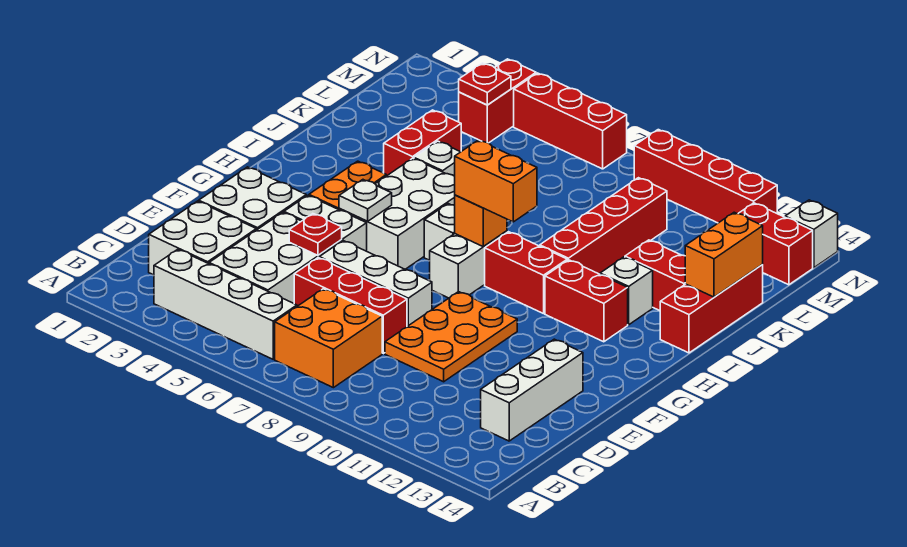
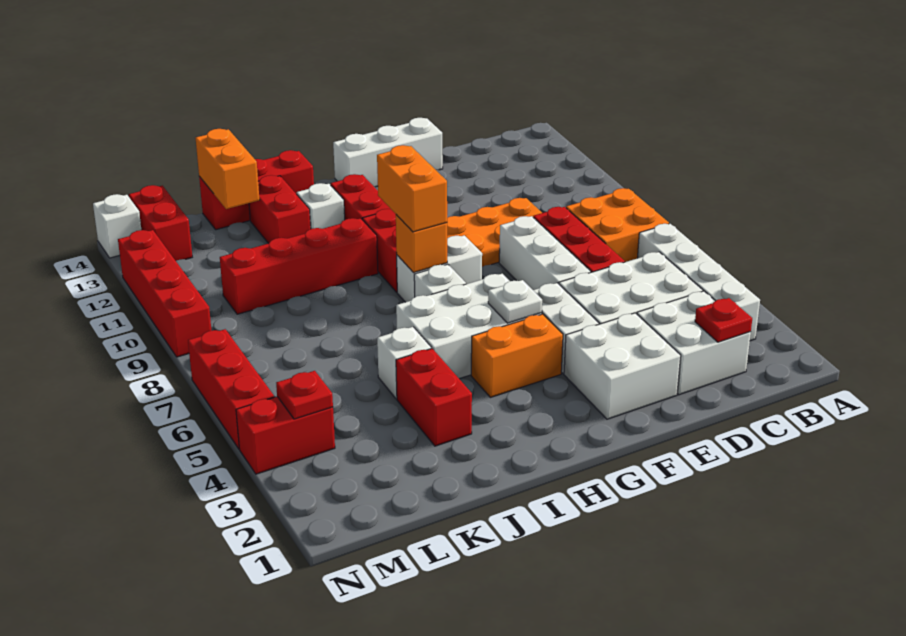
white 1x3 brick [481,339,583,441] -> white 1x3 brick moved to [333,118,443,187]
red 1x1 plate [289,214,342,255] -> red 1x1 plate moved to [695,298,752,342]
red 1x2 brick [384,110,461,176] -> red 1x2 brick turned to [396,349,472,446]
orange 1x2 brick [685,212,763,297] -> orange 1x2 brick turned to [196,129,259,209]

